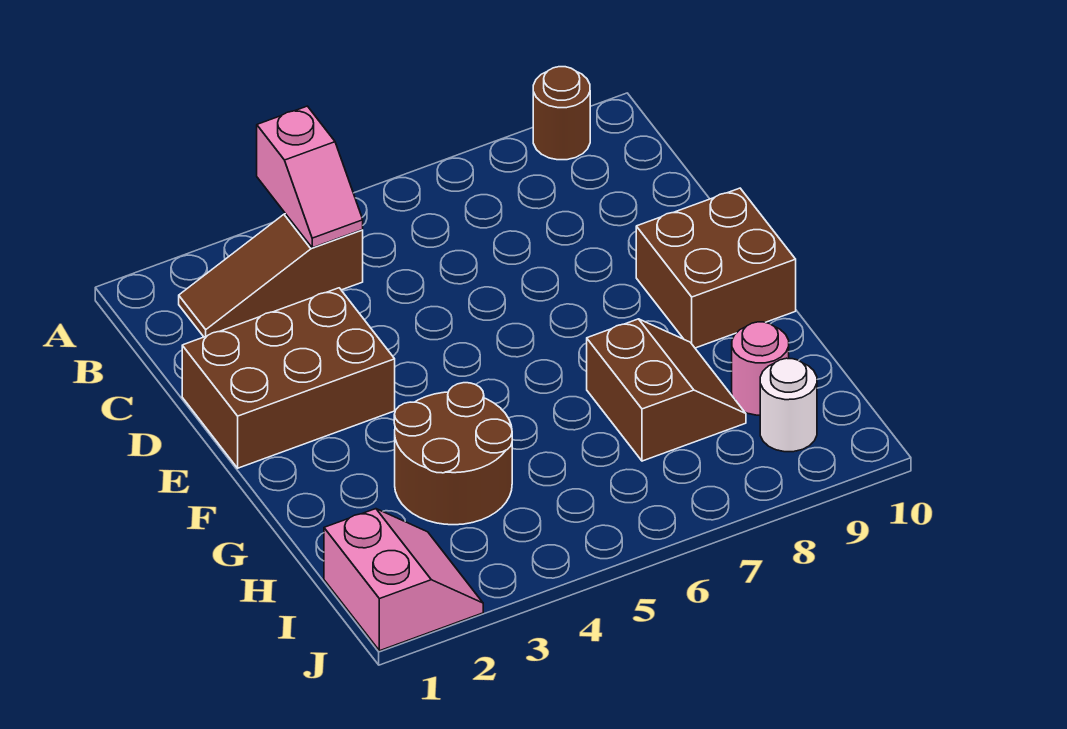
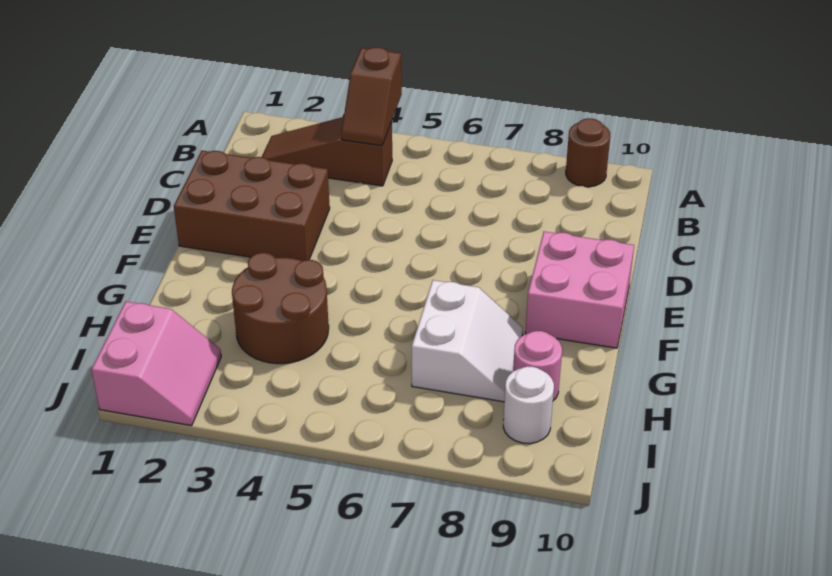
pink 1x2 slope [257,106,363,248] -> brown 1x2 slope [341,47,402,146]
brown 2x2 brick [636,188,796,348] -> pink 2x2 brick [525,231,634,348]
brown 2x2 slope [587,319,746,461] -> white 2x2 slope [412,280,523,402]

